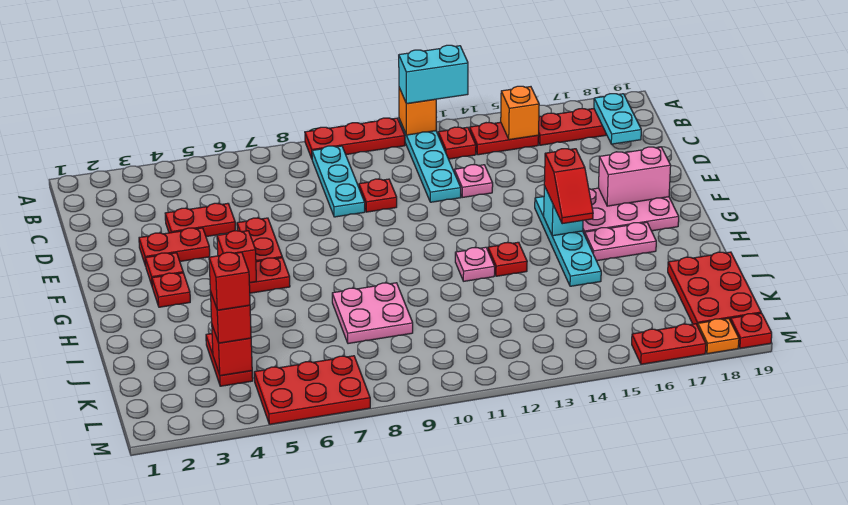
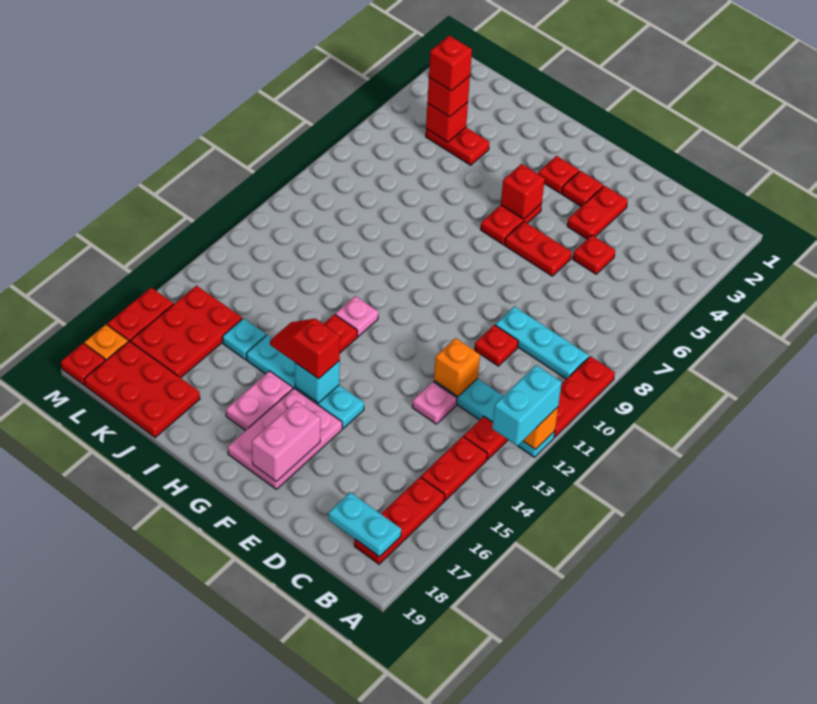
orange 1x1 brick [501,86,539,140] -> orange 1x1 brick moved to [434,338,480,397]
red 1x2 plate [165,203,235,237] -> red 1x1 plate [573,235,615,274]
pink 2x2 plate [332,283,413,344] -> none
none -> cyan 1x1 plate [223,318,266,360]
red 2x3 plate [254,356,370,424] -> red 2x3 plate moved to [130,286,242,378]

